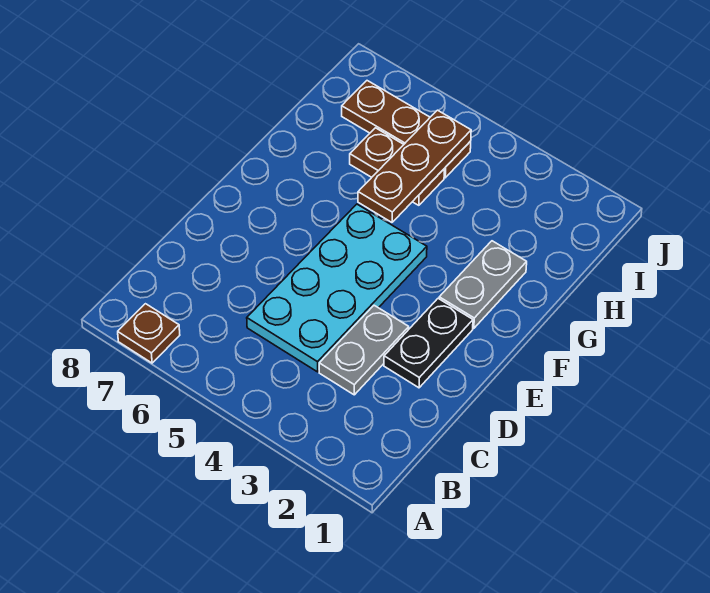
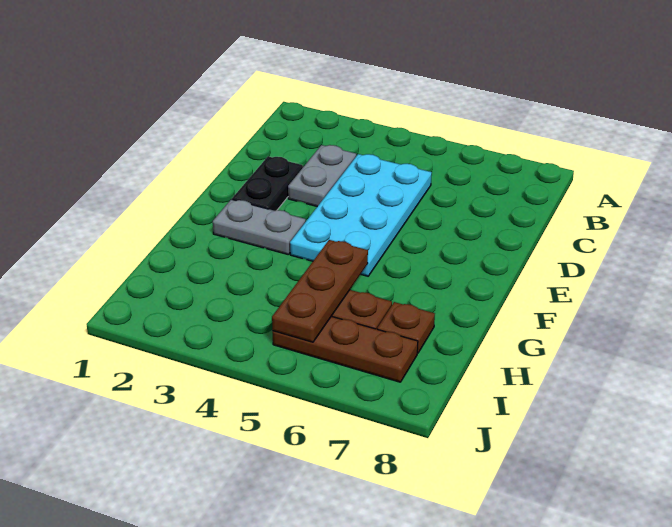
brown 1x1 plate [118,304,180,363] -> brown 1x1 plate moved to [377,302,435,353]
grey 1x2 plate [439,241,527,328] -> grey 1x2 plate turned to [213,199,306,255]

